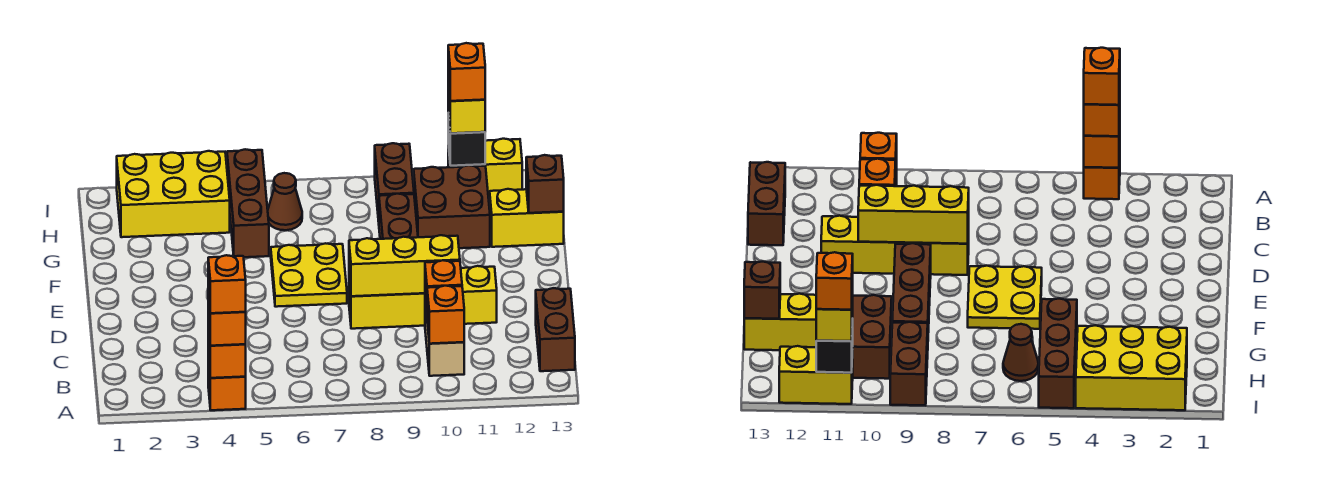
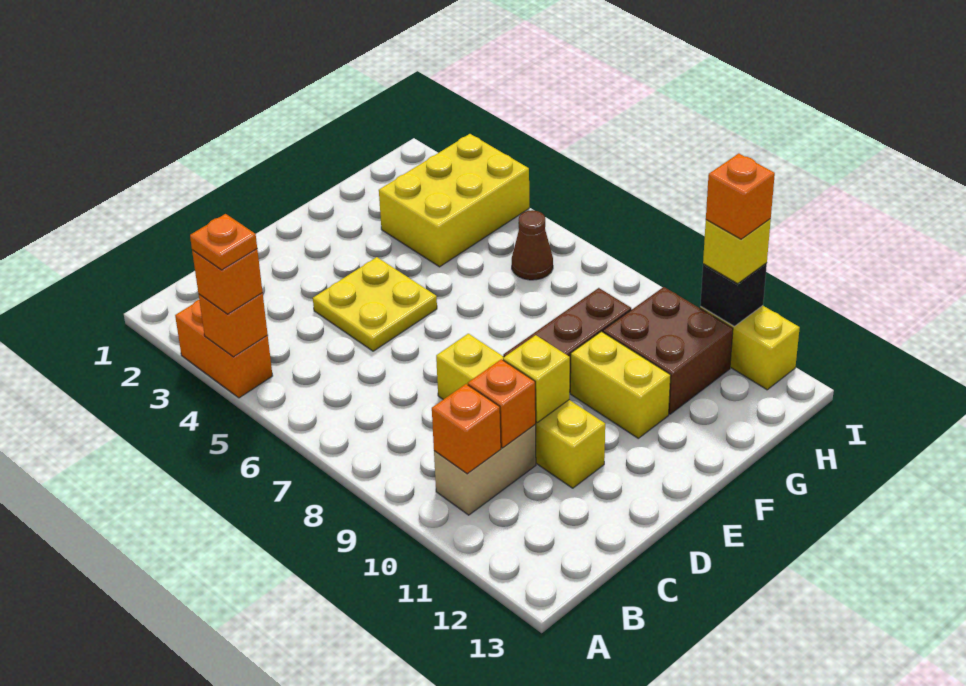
orange 1x1 brick [208,357,246,410] -> orange 1x2 brick [175,300,273,398]
orange 1x1 brick [208,255,246,313] -> orange 1x1 plate [190,214,257,270]
brown 1x2 brick [536,288,575,371] -> none
yellow 1x3 brick [349,235,460,296] -> yellow 1x1 brick [503,335,570,422]
yellow 2x2 plate [271,243,347,307] -> yellow 2x2 plate moved to [313,257,437,351]
brown 1x3 brick [227,149,269,257] -> none
yellow 1x2 brick [490,189,564,247] -> yellow 1x2 brick moved to [570,331,671,438]
brown 1x1 brick [526,155,564,213] -> none
yellow 2x3 brick [117,151,230,237] -> yellow 2x3 brick turned to [379,134,529,267]
brown 1x2 brick [375,143,414,222] -> none

